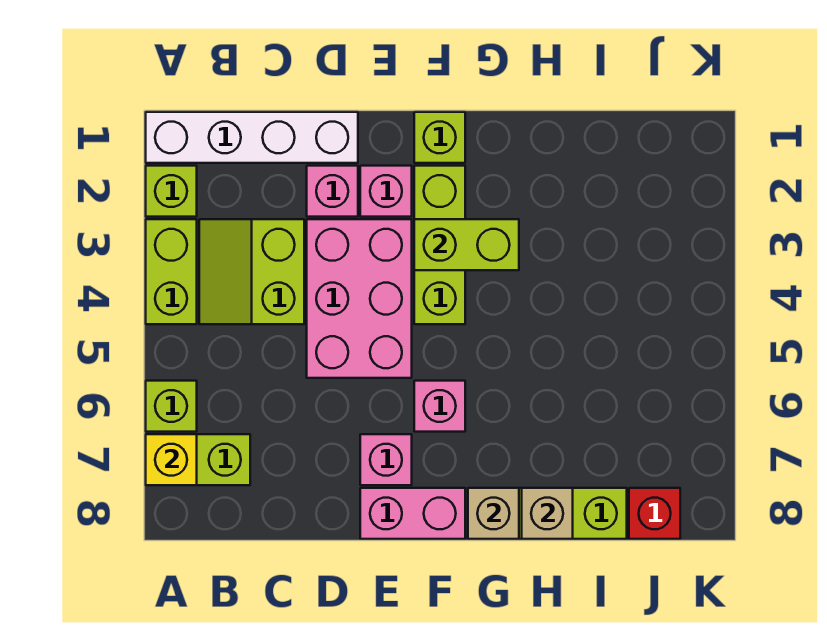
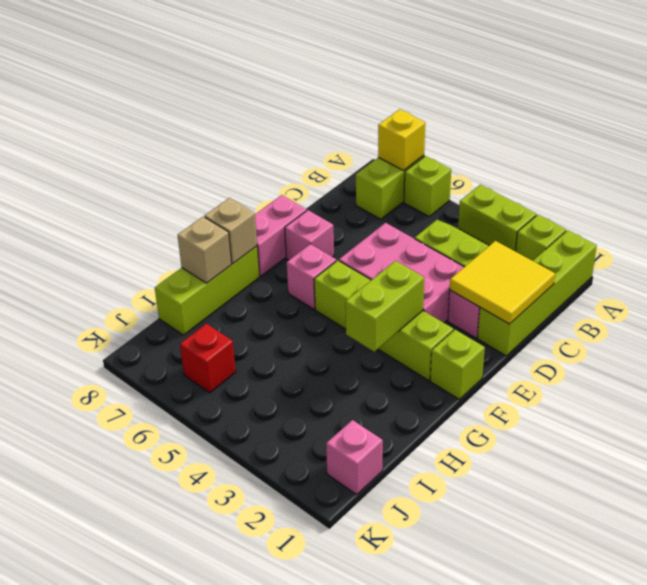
white 1x4 brick [146,112,358,163] -> lime 1x4 brick [478,230,597,356]
none -> yellow 2x2 tile [450,241,555,324]
pink 1x1 brick [360,166,412,217] -> pink 1x1 brick moved to [326,420,383,494]
lime 1x3 brick [414,166,465,324] -> lime 1x4 brick [314,260,453,380]
red 1x1 brick [629,488,680,539] -> red 1x1 brick moved to [180,324,236,393]

